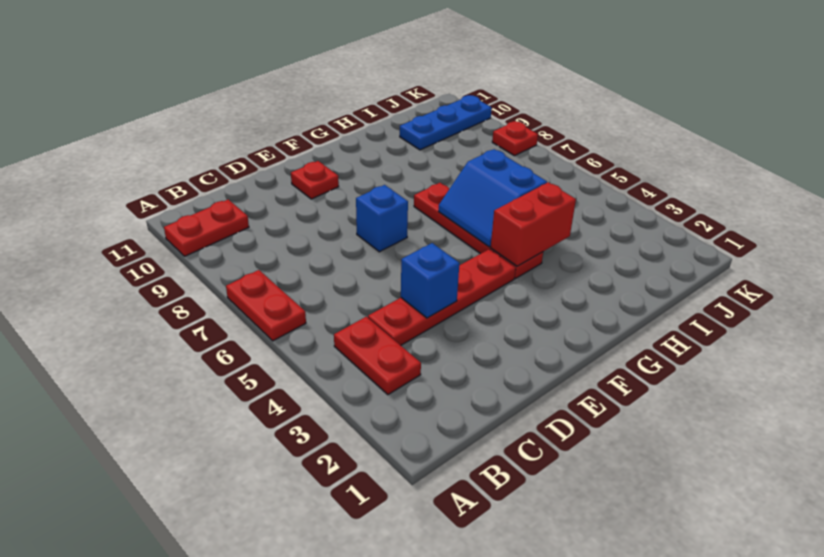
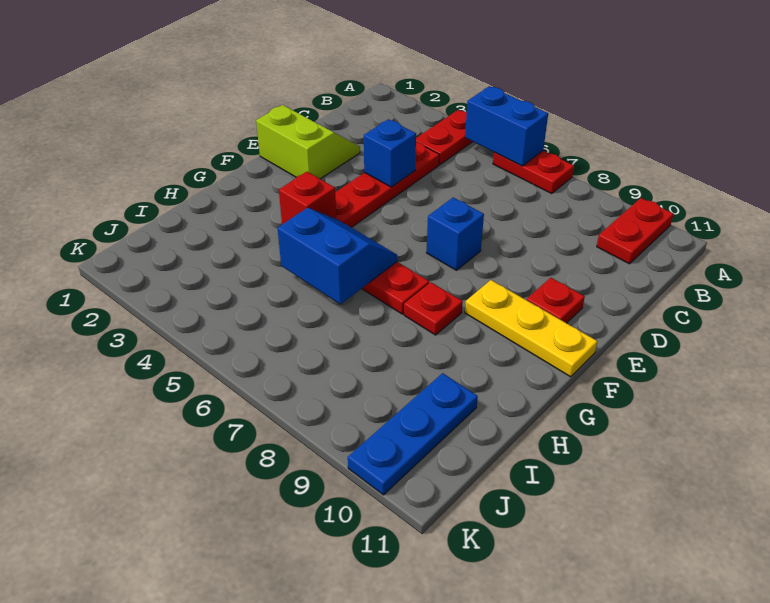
none -> blue 1x2 brick [465,86,548,166]
red 1x2 plate [334,317,421,395] -> red 1x2 plate turned to [416,110,473,165]
none -> lime 2x2 slope [256,105,360,179]
none -> yellow 1x3 plate [465,280,597,377]
red 1x2 brick [491,182,576,266] -> red 1x1 brick [279,172,336,224]
red 1x1 plate [492,121,538,156] -> red 1x1 plate moved to [404,282,463,335]

